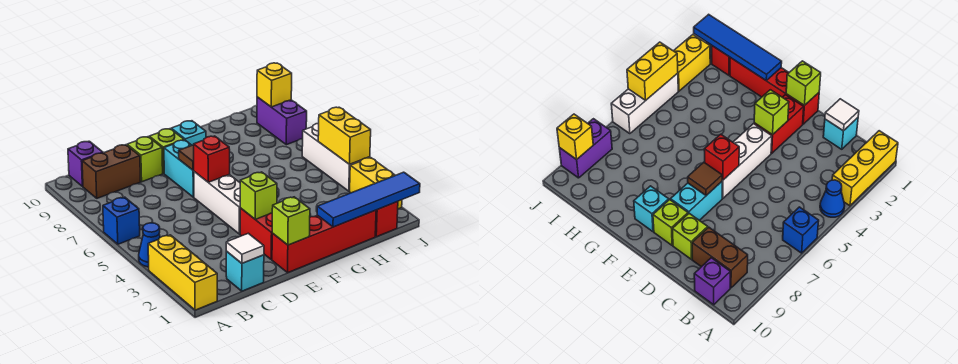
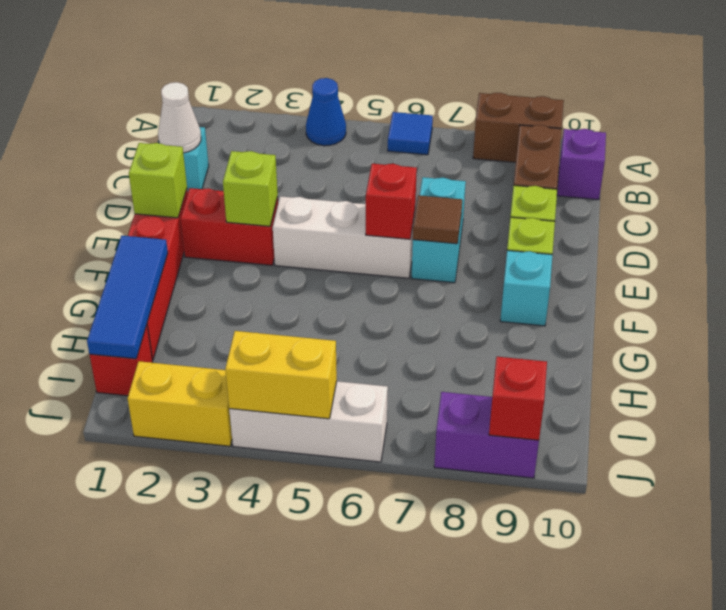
yellow 1x3 brick [148,235,217,310] -> none
blue 1x1 brick [103,197,140,244] -> blue 1x1 tile [388,112,433,155]
none -> brown 1x2 brick [473,93,564,162]
white 1x1 tile [226,233,264,263] -> white 1x1 cone [158,82,201,153]
cyan 1x2 brick [164,140,194,197] -> cyan 1x2 brick turned to [411,177,466,283]
blue 1x4 tile [317,172,420,227] -> blue 1x3 tile [87,236,168,359]
yellow 1x1 brick [257,63,292,107] -> red 1x1 brick [489,357,547,440]

